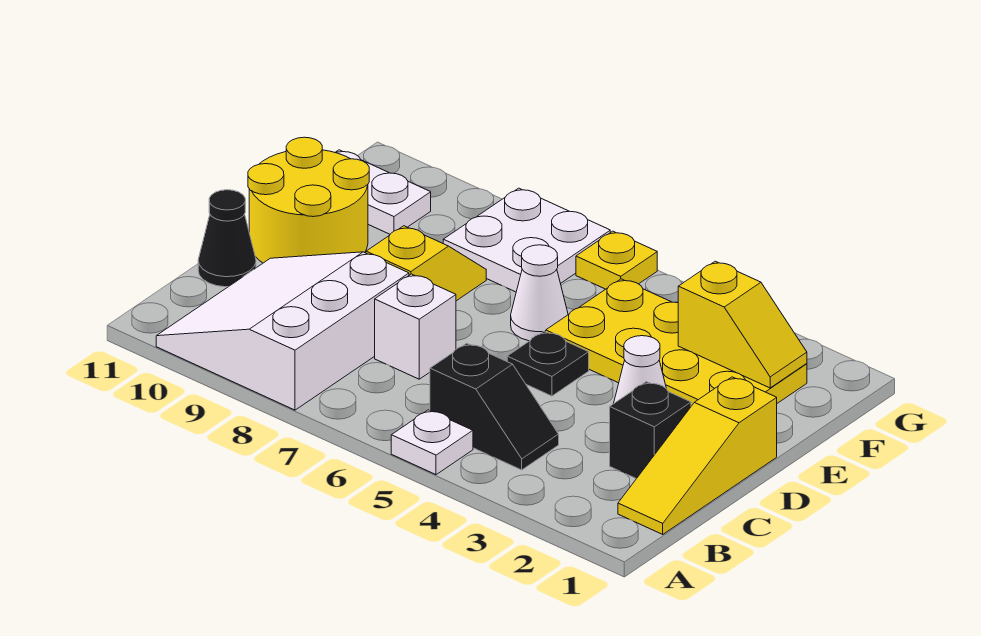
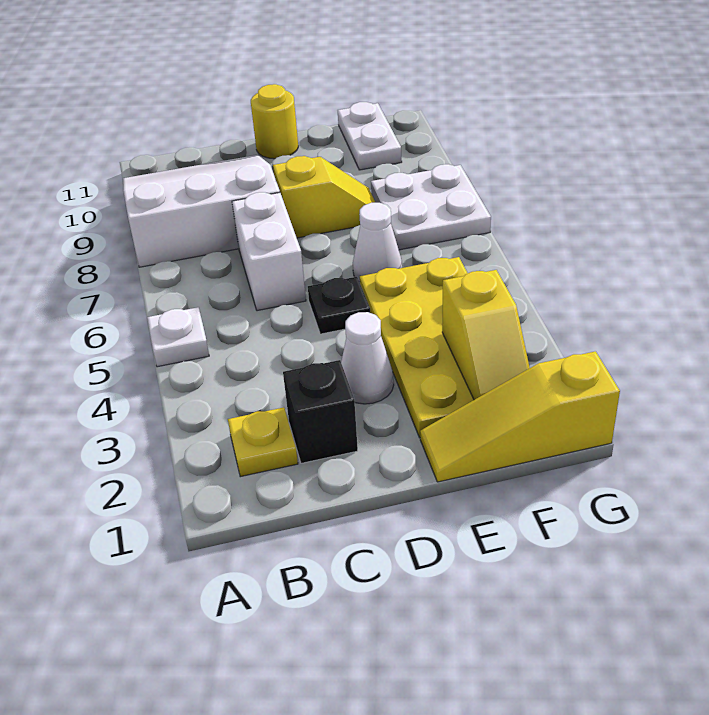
yellow 1x3 slope [618,377,777,534] -> yellow 1x3 slope moved to [420,351,620,482]
black 1x2 slope [430,343,559,470] -> none
white 1x1 brick [375,274,456,379] -> white 1x2 brick [232,192,306,311]
black 1x1 cone [198,190,256,287] -> none
yellow 2x2 round brick [248,137,369,263] -> yellow 1x1 round brick [251,84,298,159]
yellow 1x1 plate [576,231,657,289] -> yellow 1x1 plate moved to [228,407,298,477]

